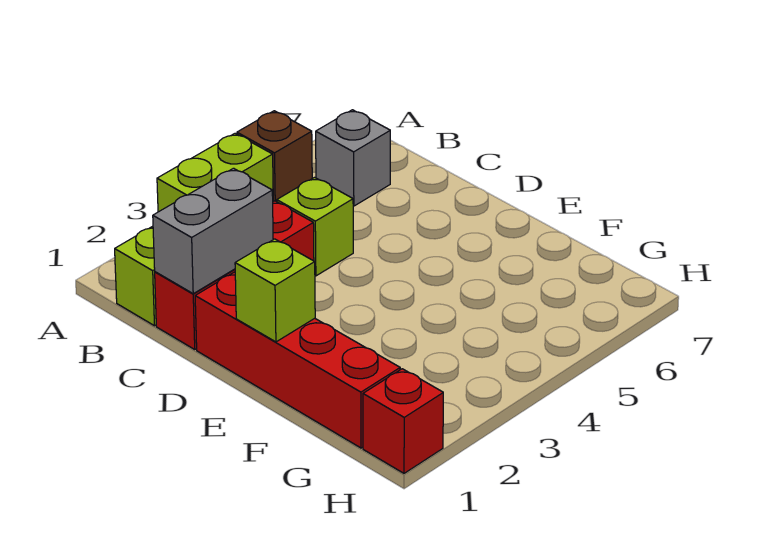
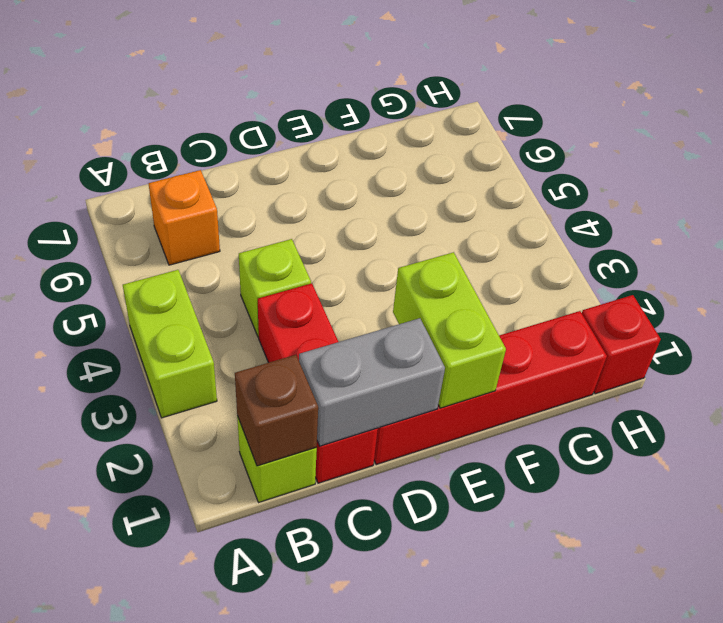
brown 1x1 brick [237,111,312,202] -> brown 1x1 brick moved to [235,355,318,466]
grey 1x1 brick [316,110,390,206] -> orange 1x1 brick [148,170,220,265]
grey 1x2 brick [153,168,273,294] -> grey 1x2 brick turned to [299,318,445,446]
lime 1x1 brick [235,239,315,342] -> lime 1x2 brick [393,252,506,408]

